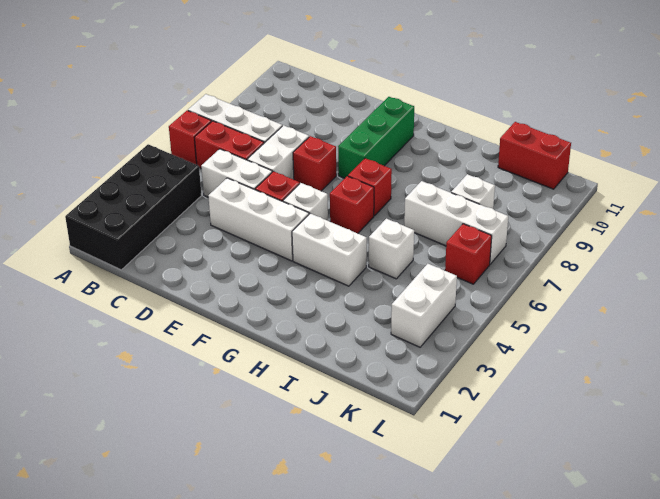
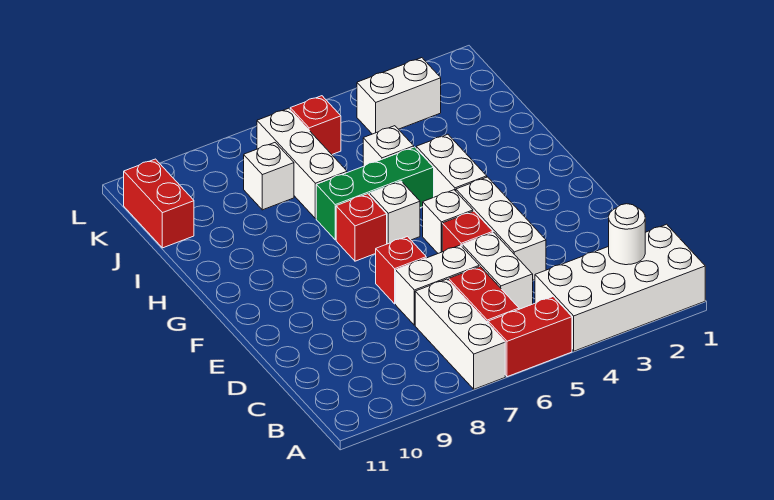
black 2x4 brick [65,144,202,270] -> white 2x4 brick [535,224,705,351]
red 1x1 brick [169,111,211,165] -> red 1x2 brick [488,297,572,377]
none -> white 1x1 round brick [609,204,645,265]
green 1x3 brick [338,97,414,178] -> green 1x3 brick moved to [316,147,434,240]
red 1x1 brick [330,176,374,233] -> white 1x1 brick [369,181,420,244]

